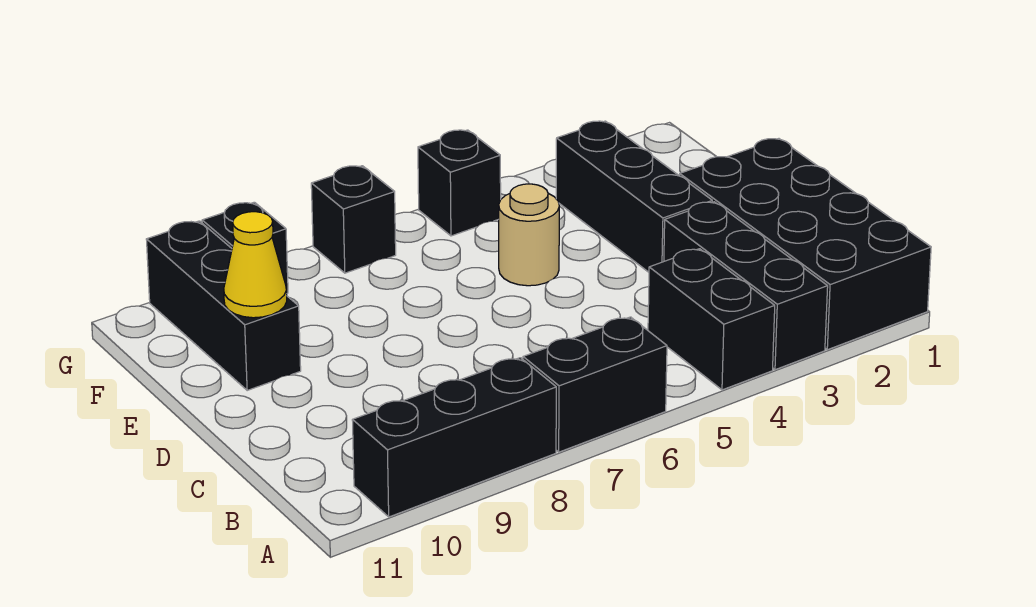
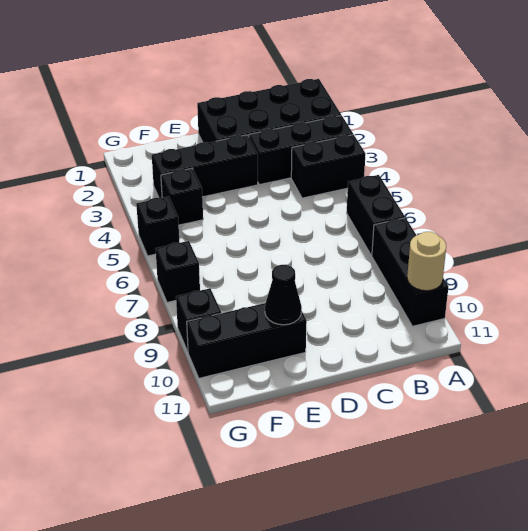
tan 1x1 round brick [499,184,559,286] -> tan 1x1 round brick moved to [407,232,446,291]
yellow 1x1 cone [224,212,287,318] -> black 1x1 cone [265,265,302,325]
none -> black 1x1 brick [161,169,203,225]

